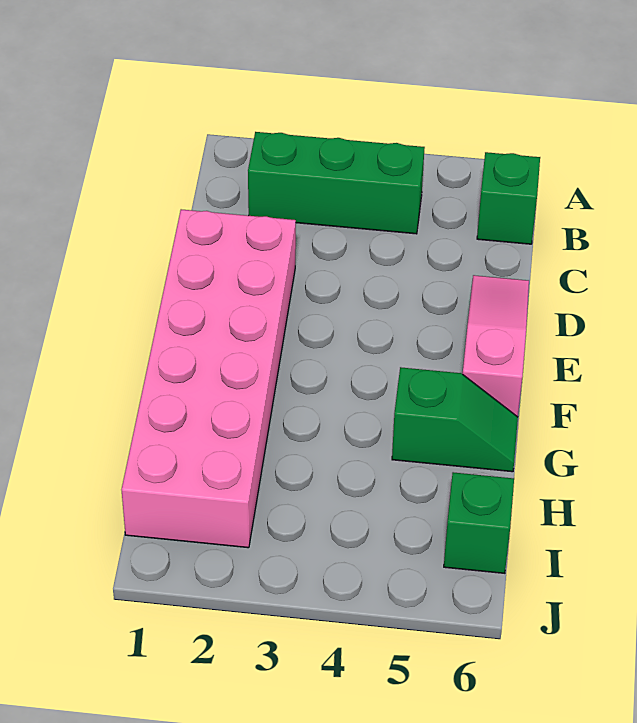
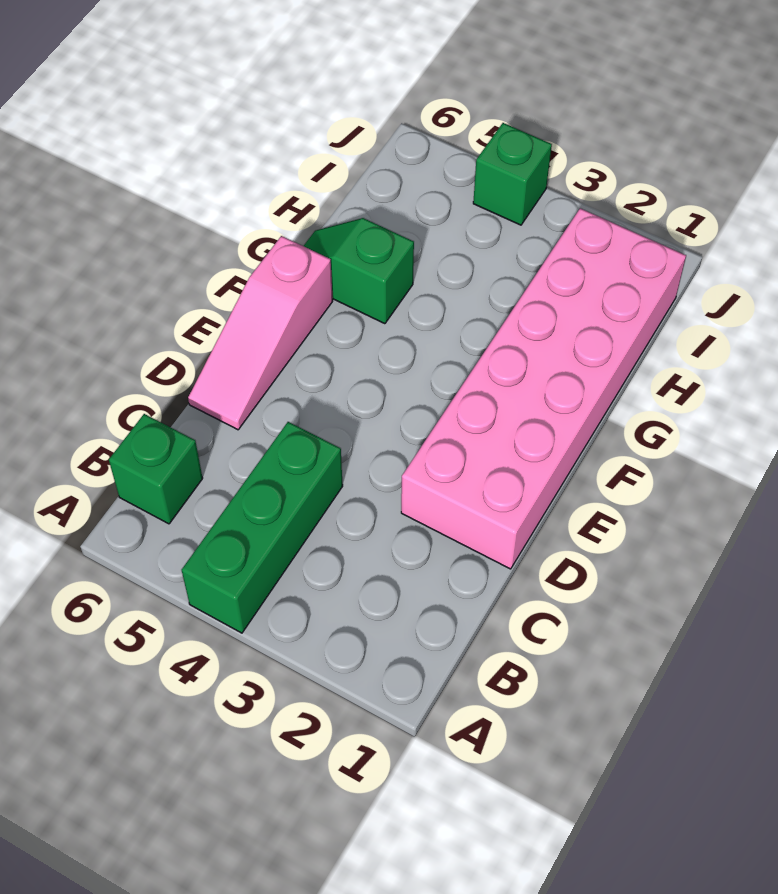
green 1x3 brick [248,132,425,234] -> green 1x3 brick turned to [182,422,343,633]
green 1x1 brick [444,472,514,573] -> green 1x1 brick moved to [473,123,552,225]

